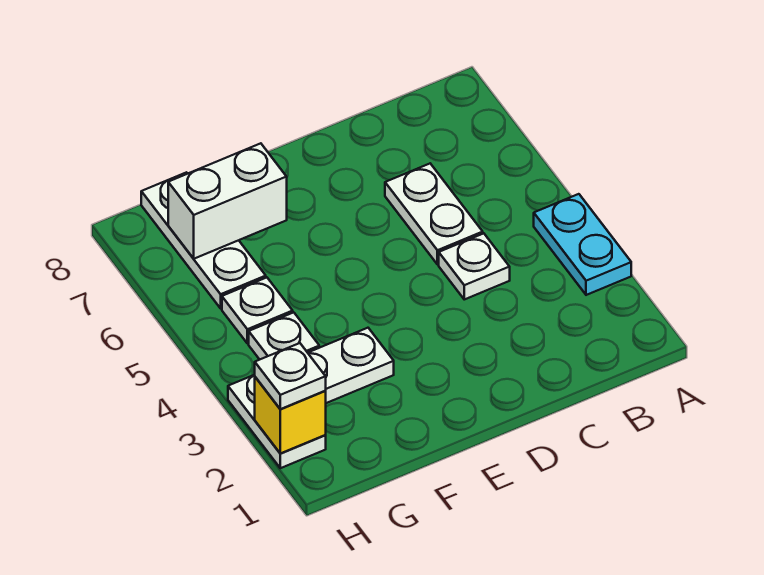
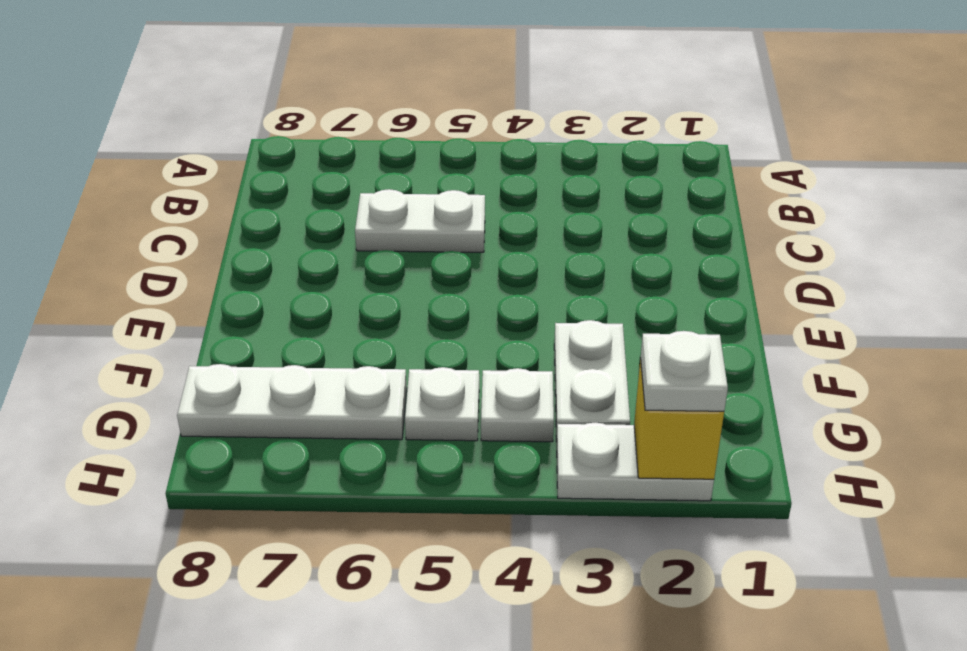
cyan 1x2 plate [534,194,631,295] -> none
white 1x1 plate [439,233,510,299] -> none
white 1x2 brick [168,143,287,259] -> none

